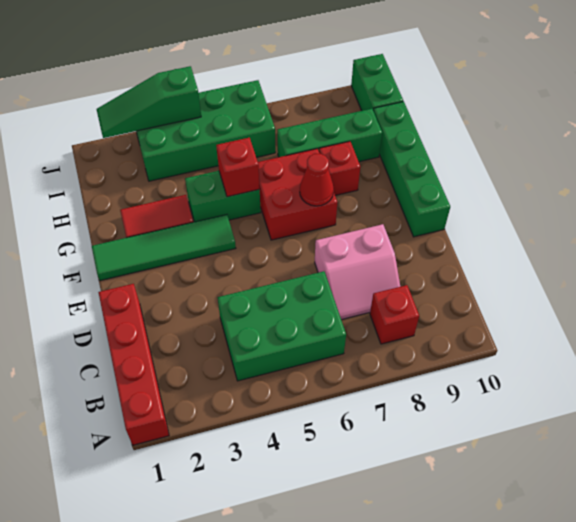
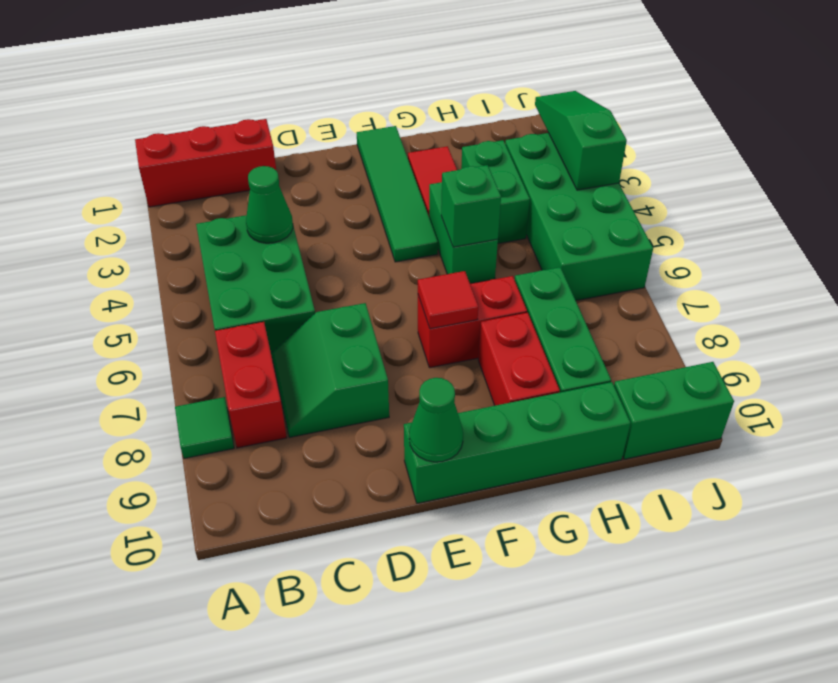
red 1x4 brick [98,284,169,445] -> red 1x3 brick [135,119,276,207]
none -> green 1x1 tile [175,397,234,459]
red 1x1 brick [370,285,419,344] -> red 1x2 brick [215,322,287,448]
none -> green 1x1 cone [246,166,293,243]
pink 2x2 slope [315,224,400,320] -> green 2x2 slope [272,303,389,437]
none -> green 1x1 cone [409,378,463,462]
red 2x2 brick [258,149,338,240] -> red 1x2 brick [418,276,527,368]
red 1x1 cone [300,154,334,206] -> red 1x1 tile [418,271,478,329]
red 1x1 brick [216,138,260,197] -> green 1x1 brick [441,165,501,247]
red 1x1 brick [319,141,360,195] -> red 1x2 brick [478,313,560,406]
none -> green 1x2 brick [461,140,530,244]

